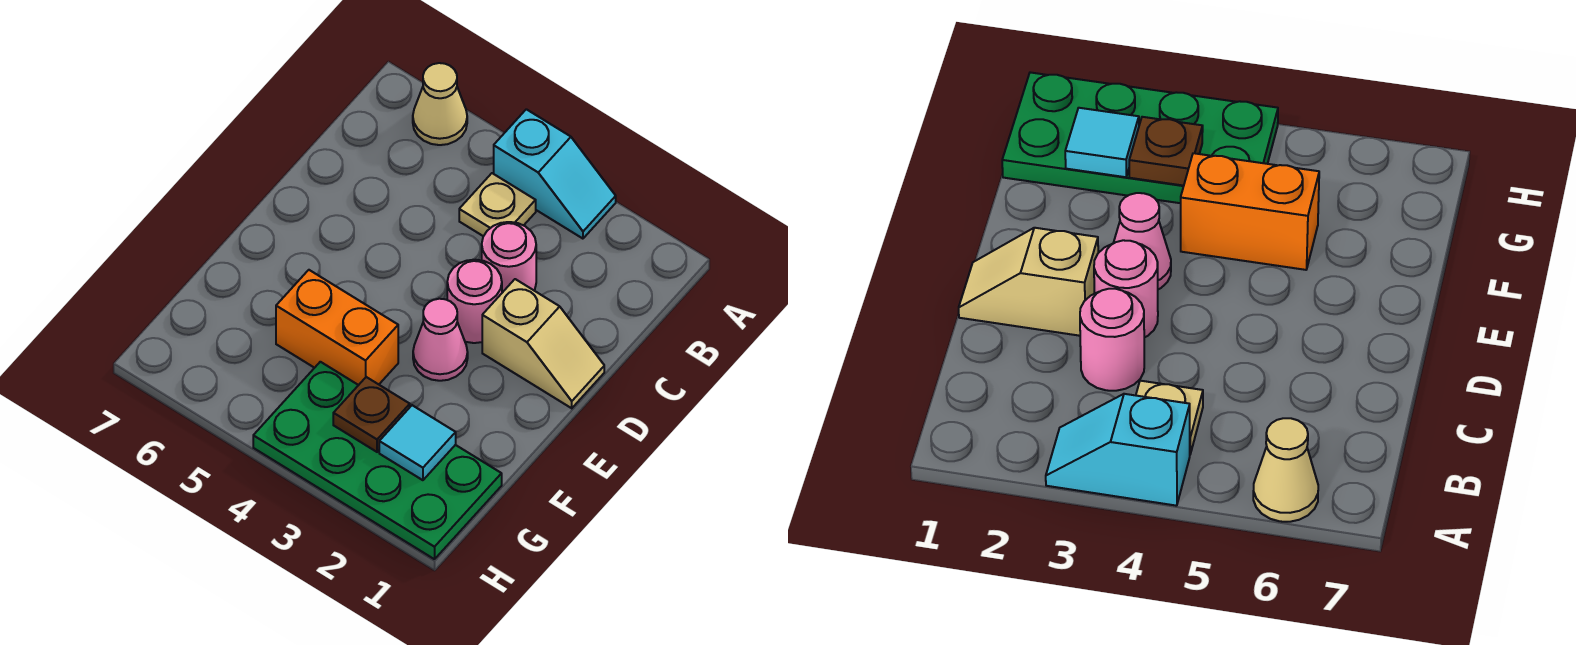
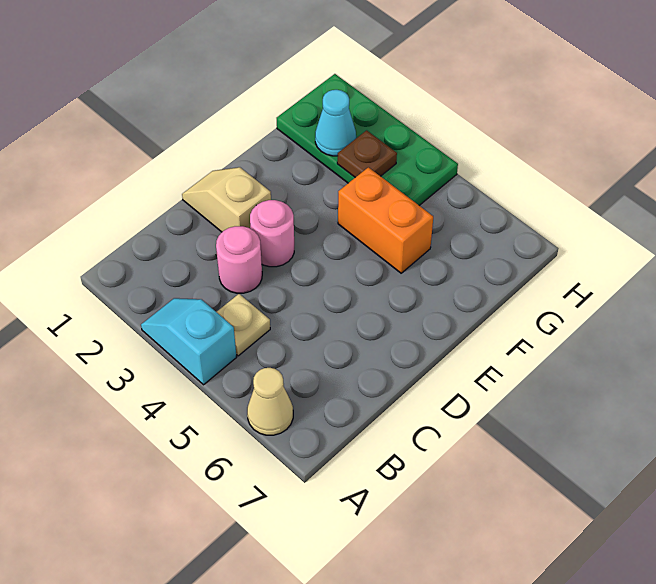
pink 1x1 cone [413,299,468,381] -> none
cyan 1x1 tile [379,405,456,480] -> cyan 1x1 cone [315,90,356,156]

